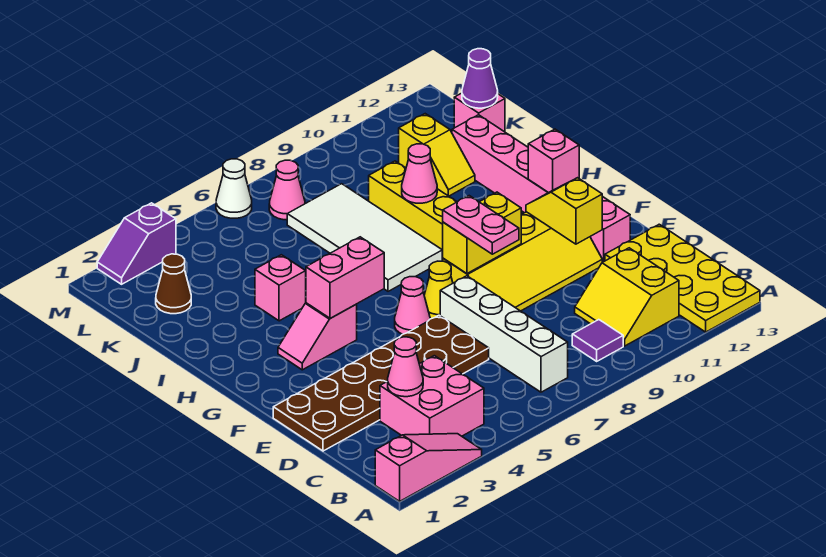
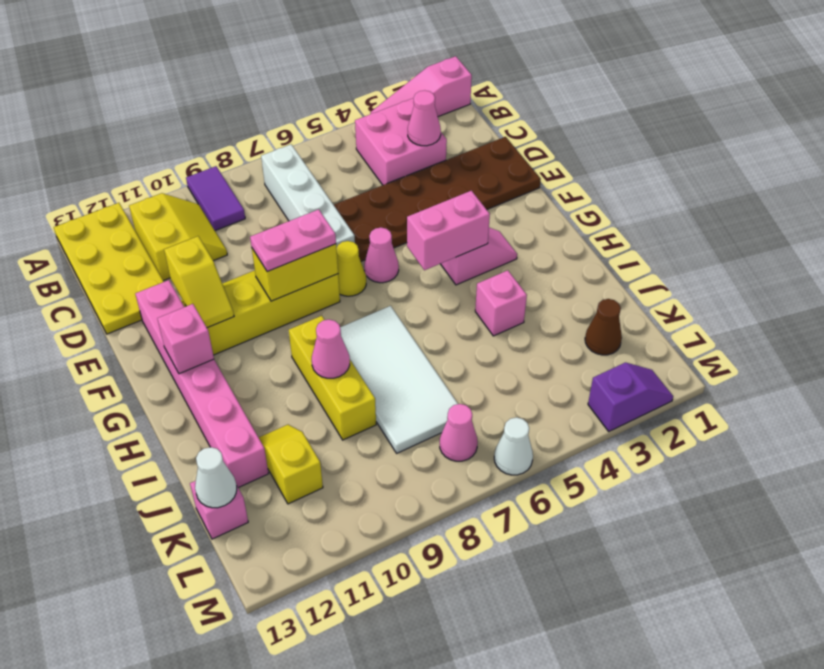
purple 1x1 tile [572,320,623,361] -> purple 1x2 tile [186,166,245,231]
pink 1x2 plate [443,196,519,254] -> pink 1x2 plate turned to [250,209,336,272]
purple 1x1 cone [462,49,498,108] -> white 1x1 cone [195,447,237,508]

